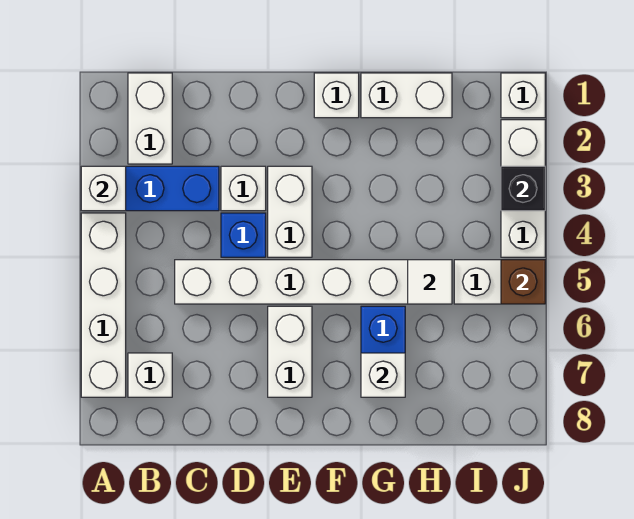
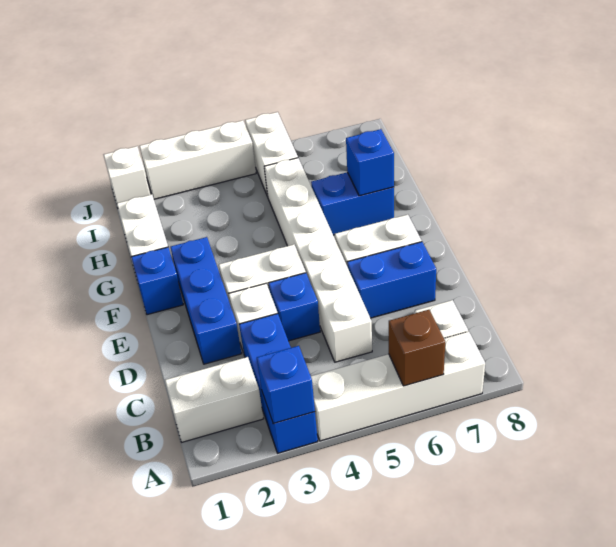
white 1x1 brick [81,166,126,211] -> blue 1x1 brick [257,346,315,424]
none -> blue 1x3 brick [170,237,242,364]
none -> blue 1x2 brick [347,242,436,318]
white 1x1 brick [314,73,359,118] -> blue 1x1 brick [131,247,183,315]
white 1x1 brick [361,353,405,397] -> blue 1x1 brick [346,129,394,196]
white 1x1 tile [408,260,452,304] -> none
black 1x1 brick [501,166,545,211] -> none
brown 1x1 brick [501,260,545,304] -> brown 1x1 brick moved to [389,310,445,386]

